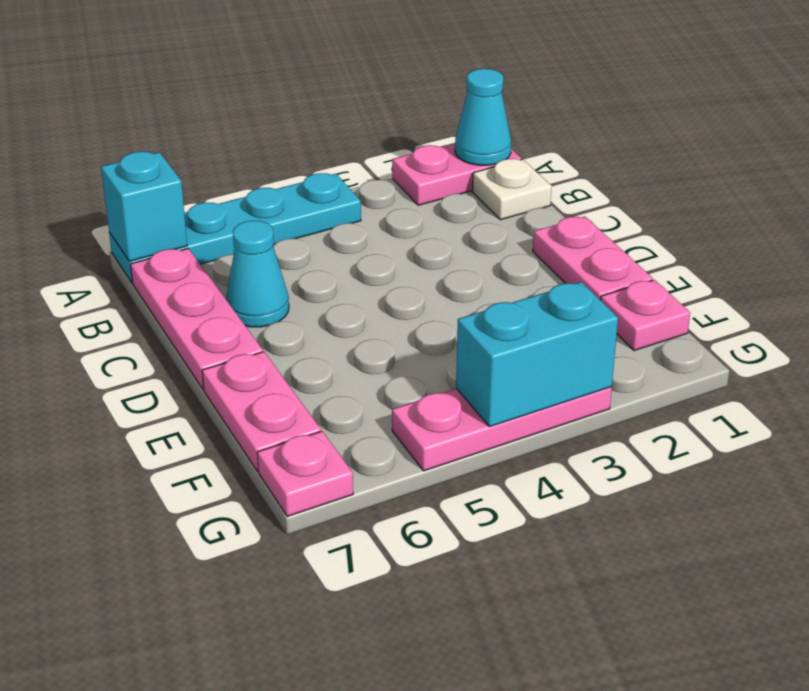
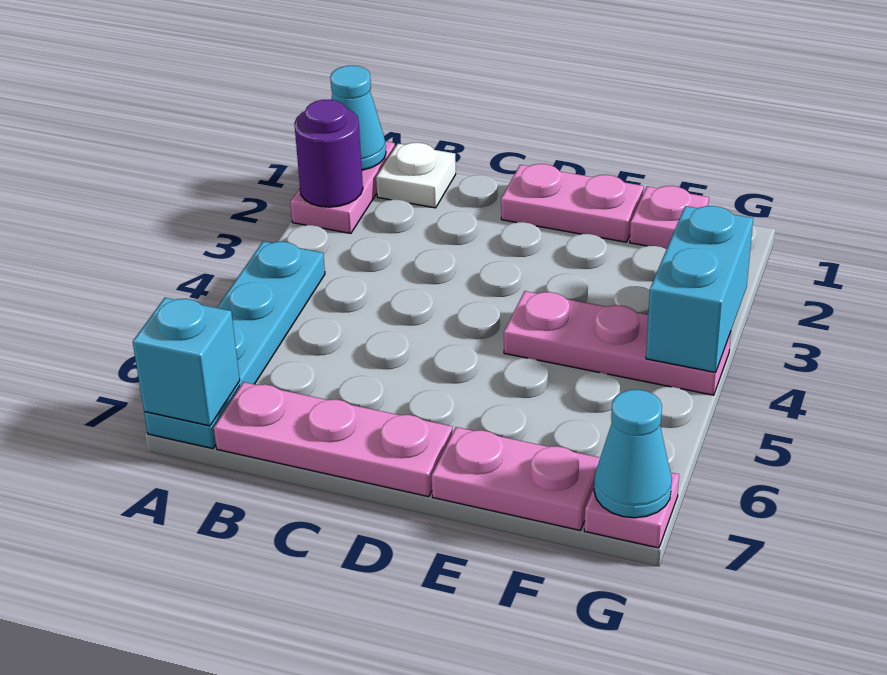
none -> purple 1x1 round brick [294,100,363,207]
cyan 1x1 cone [226,221,289,327] -> cyan 1x1 cone moved to [594,390,672,518]
pink 1x3 plate [392,387,612,471] -> pink 1x3 plate turned to [504,291,731,395]

